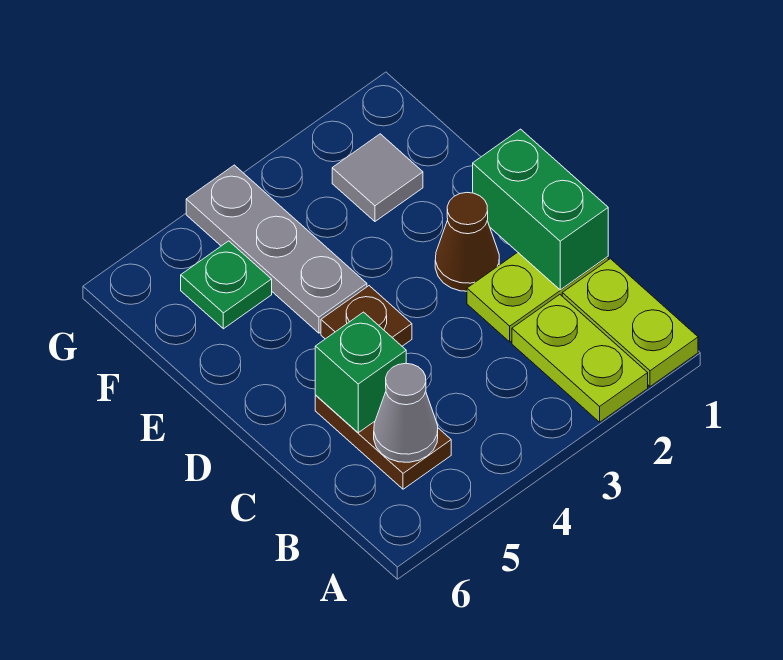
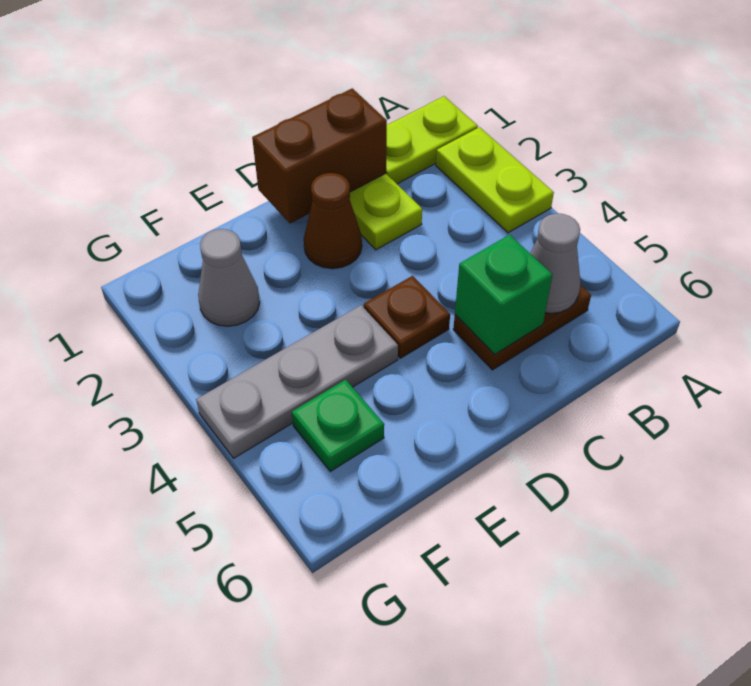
lime 1x2 plate [512,295,648,422] -> lime 1x2 plate turned to [436,127,554,233]
green 1x2 brick [473,129,608,290] -> brown 1x2 brick [252,88,387,223]
grey 1x1 tile [332,134,423,221] -> grey 1x1 cone [198,229,260,326]

